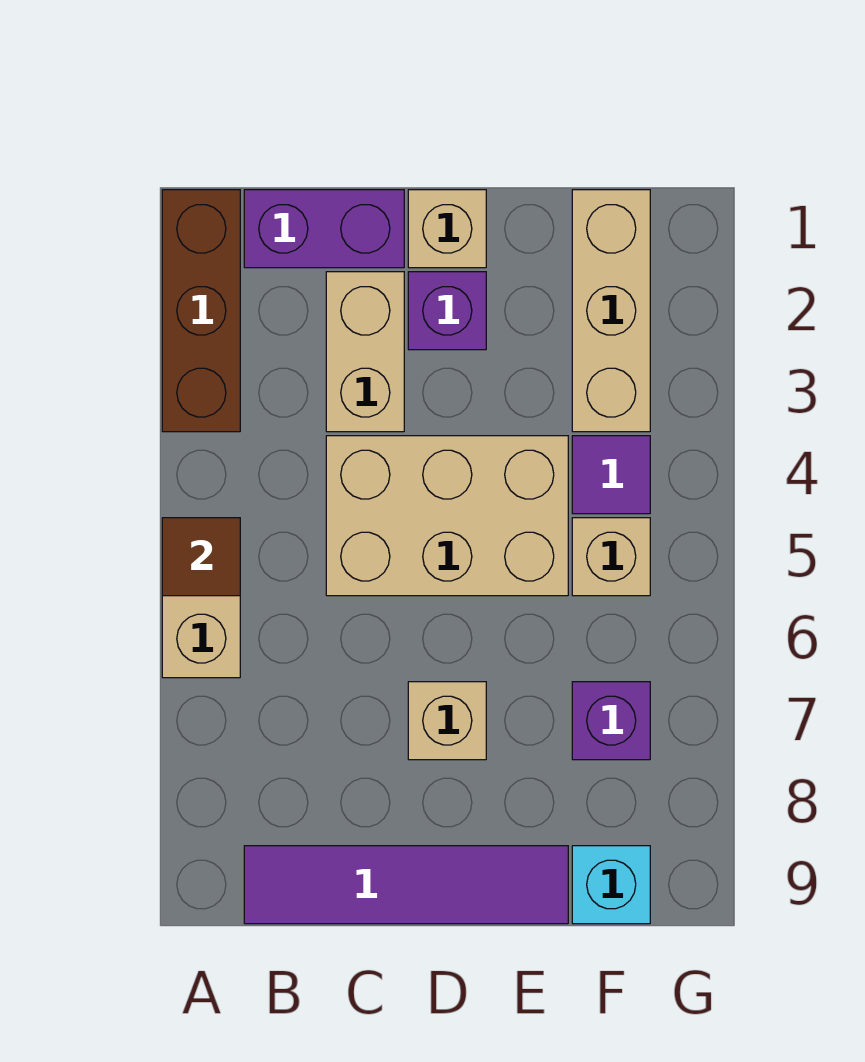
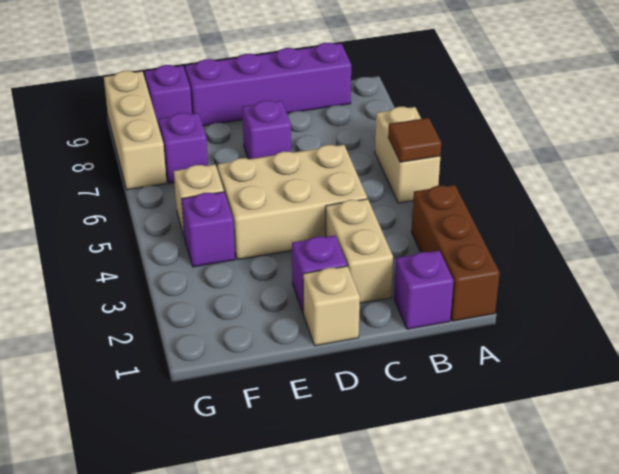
purple 1x2 brick [244,190,404,268] -> purple 1x1 brick [394,251,454,329]
purple 1x4 tile [244,846,568,924] -> purple 1x4 brick [185,43,351,126]
tan 1x1 brick [408,682,486,760] -> purple 1x1 brick [242,101,291,159]
tan 1x3 brick [572,190,650,432] -> tan 1x3 brick moved to [104,71,167,190]
purple 1x1 tile [572,436,650,514] -> purple 1x1 brick [182,192,235,267]
cyan 1x1 brick [572,846,650,924] -> purple 1x1 brick [145,65,192,126]

